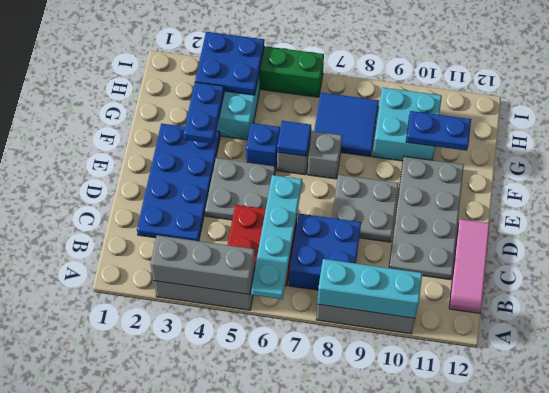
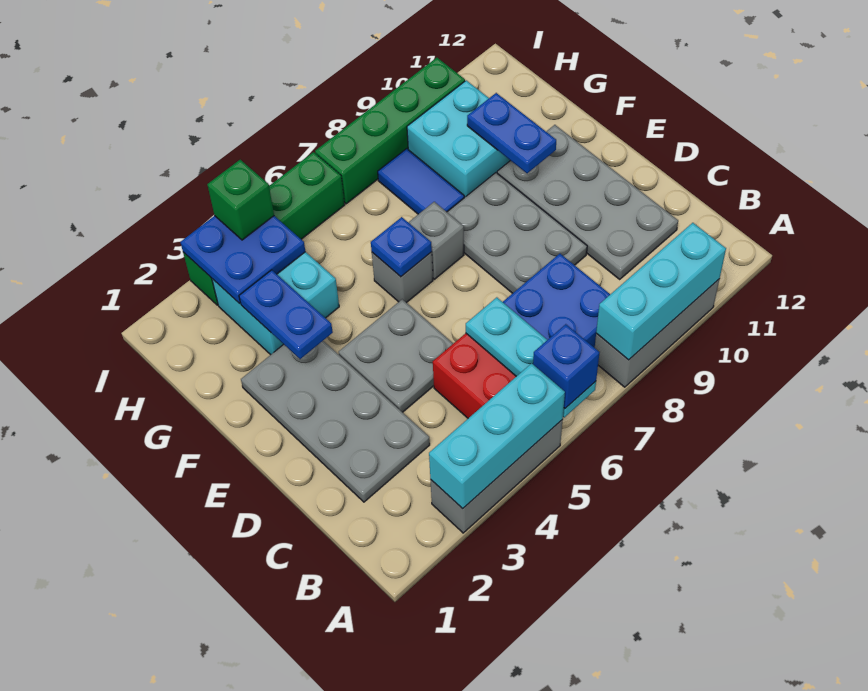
grey 1x3 brick [150,235,255,294] -> cyan 1x3 brick [429,363,565,509]
cyan 1x4 plate [251,175,302,299] -> cyan 1x3 plate [466,297,596,417]
pink 1x3 tile [449,219,490,313] -> none
blue 2x4 plate [137,123,220,241] -> grey 2x4 plate [241,341,430,502]
grey 2x2 plate [332,175,399,242] -> grey 2x3 plate [447,173,587,293]
blue 1x1 brick [246,123,280,170] -> blue 1x1 brick moved to [533,324,599,408]
blue 1x1 tile [277,121,311,156] -> blue 1x1 plate [371,217,432,277]
blue 2x2 tile [314,93,379,157] -> blue 1x2 tile [378,149,464,214]
blue 1x2 plate [406,111,471,151] -> blue 1x2 plate turned to [467,93,556,173]
none -> green 1x1 brick [207,160,274,240]
none -> green 1x4 brick [315,58,465,204]

